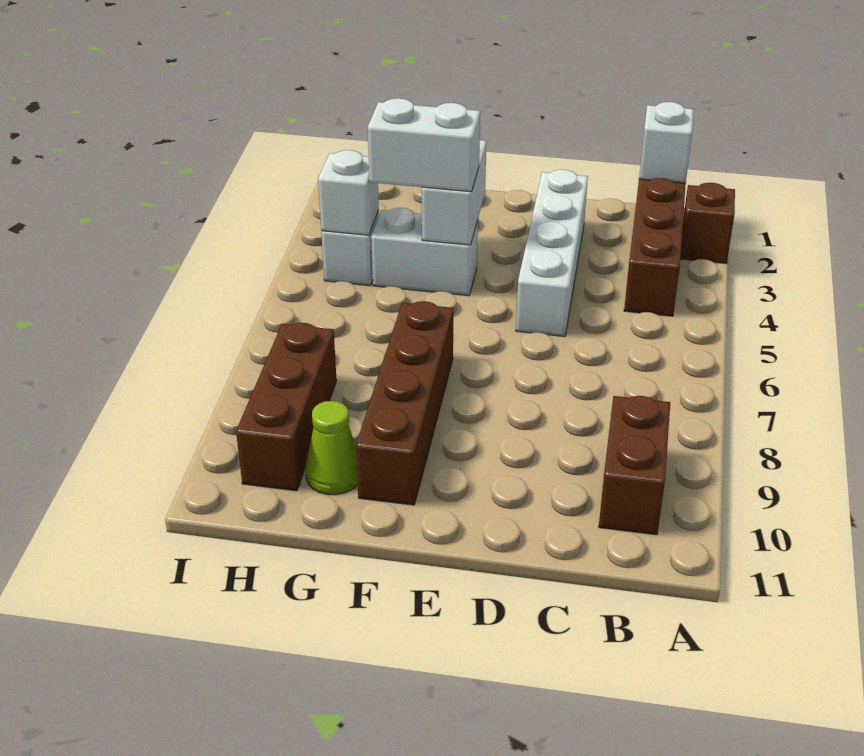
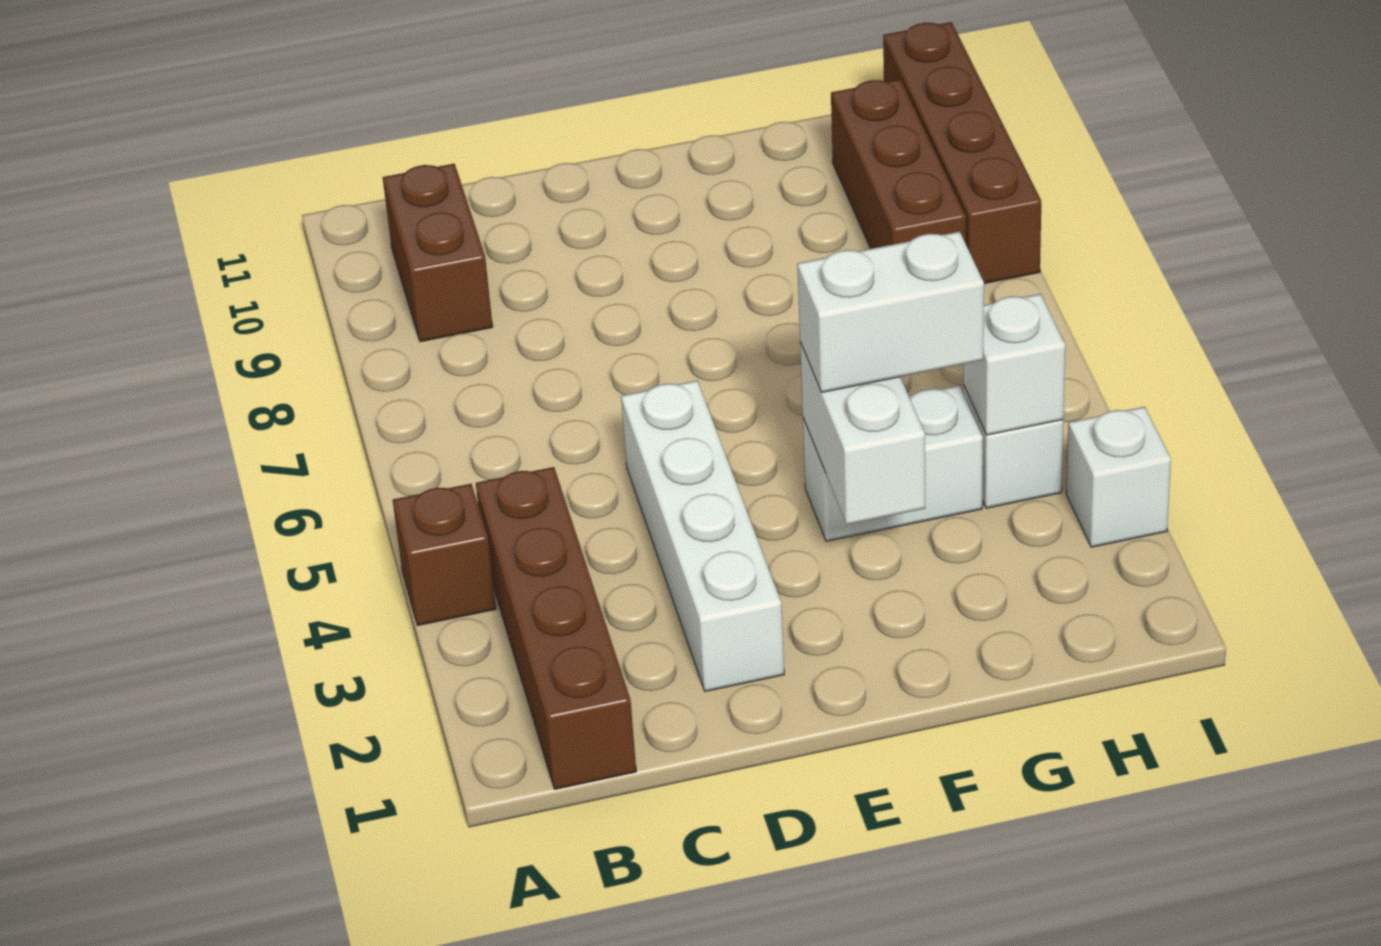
brown 1x1 brick [680,183,735,263] -> brown 1x1 brick moved to [393,484,496,626]
white 1x1 brick [639,102,694,183] -> white 1x1 brick moved to [1066,407,1171,547]
brown 1x4 brick [356,301,453,505] -> brown 1x4 brick moved to [883,22,1041,283]
lime 1x1 cone [305,401,358,495] -> none

